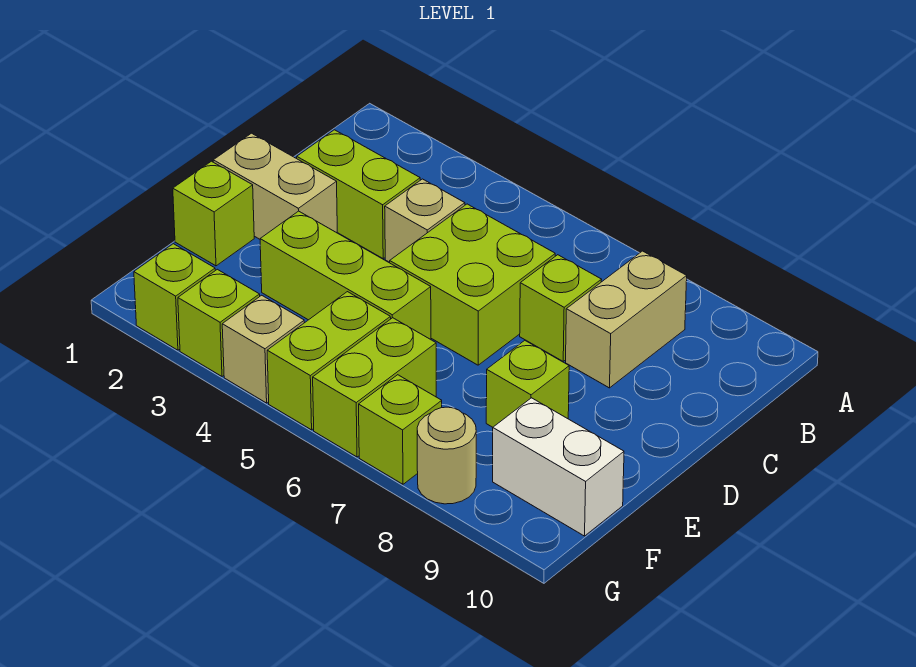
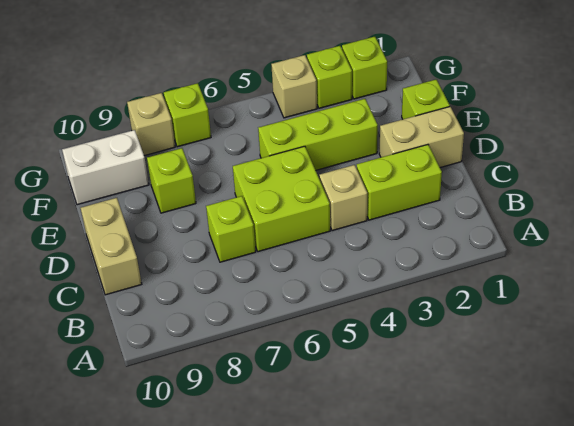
tan 1x2 brick [566,251,687,388] -> tan 1x2 brick moved to [81,198,142,295]
lime 1x2 brick [267,292,391,430] -> none
lime 1x2 brick [313,318,436,457] -> none
tan 1x1 round brick [417,407,476,504] -> tan 1x1 brick [127,93,175,156]

